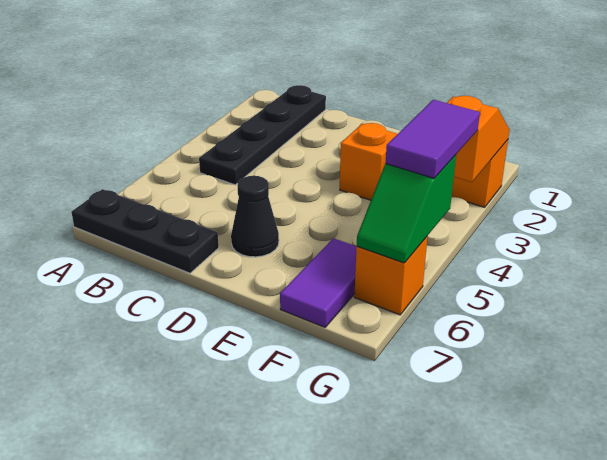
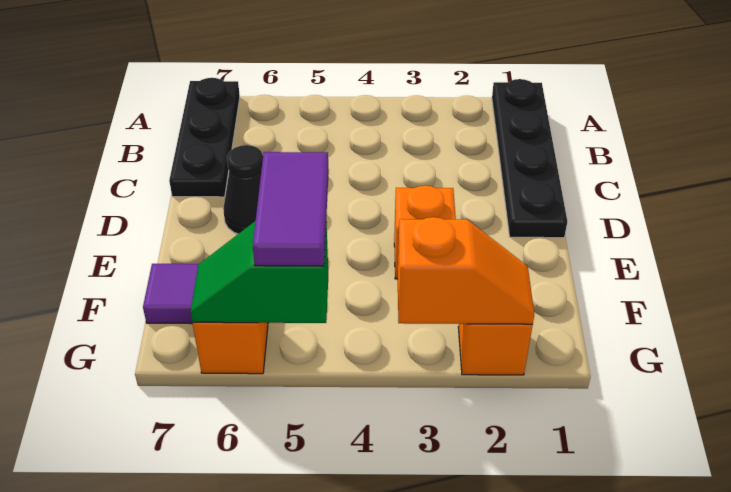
black 1x4 plate [199,85,326,185] -> black 1x4 plate turned to [492,79,567,238]
purple 1x2 tile [385,100,480,178] -> purple 1x2 tile turned to [253,152,329,266]

